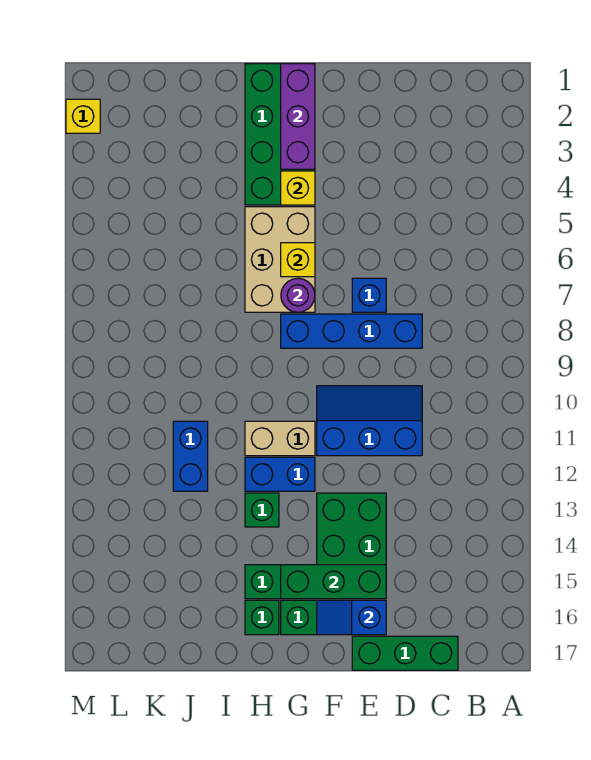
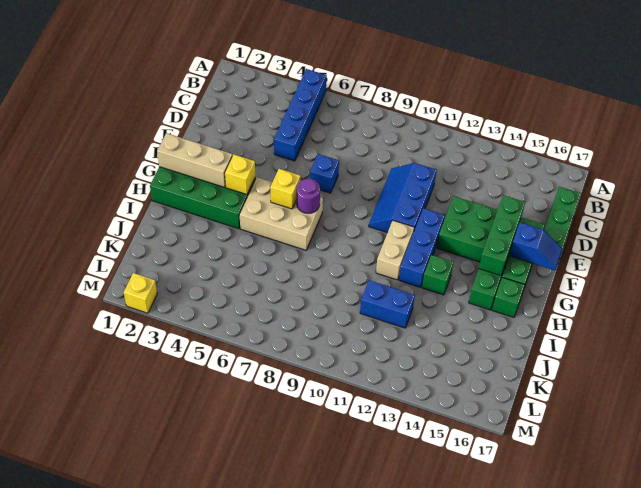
blue 1x4 brick [281,314,422,348] -> blue 1x4 brick moved to [274,69,327,161]
blue 1x2 slope [317,600,386,635] -> blue 1x2 slope turned to [510,222,563,270]
purple 1x3 brick [281,64,315,169] -> tan 1x3 brick [157,133,232,187]
blue 1x2 brick [245,457,315,491] -> blue 1x3 brick [399,208,445,287]

